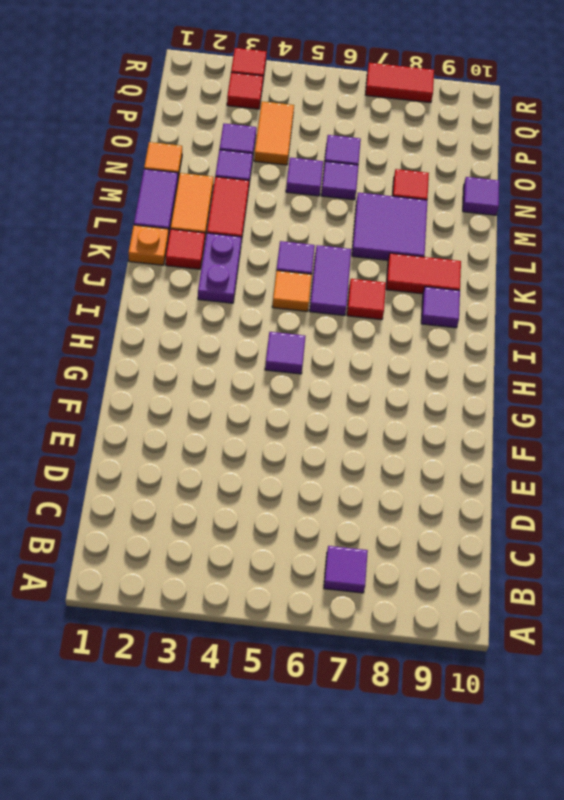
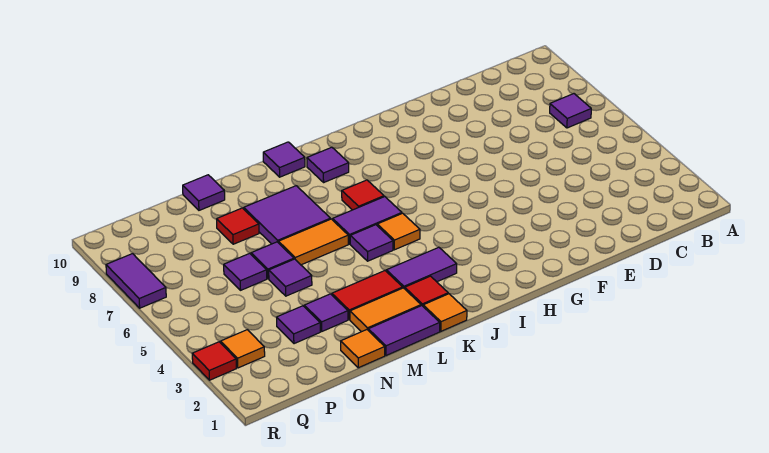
purple 1x1 tile [265,332,305,374] -> purple 1x1 tile moved to [263,142,305,177]
purple 1x2 plate [198,233,242,303] -> purple 1x2 tile [386,247,457,289]
orange 1x1 plate [128,225,168,265] -> orange 1x1 tile [423,294,467,331]
red 1x2 tile [386,253,461,294] -> none
orange 1x2 tile [254,101,294,165] -> orange 1x2 tile moved to [279,219,348,265]
red 1x1 tile [227,73,263,109] -> orange 1x1 tile [221,330,265,368]
red 1x2 tile [365,63,434,103] -> purple 1x2 tile [106,254,166,308]

